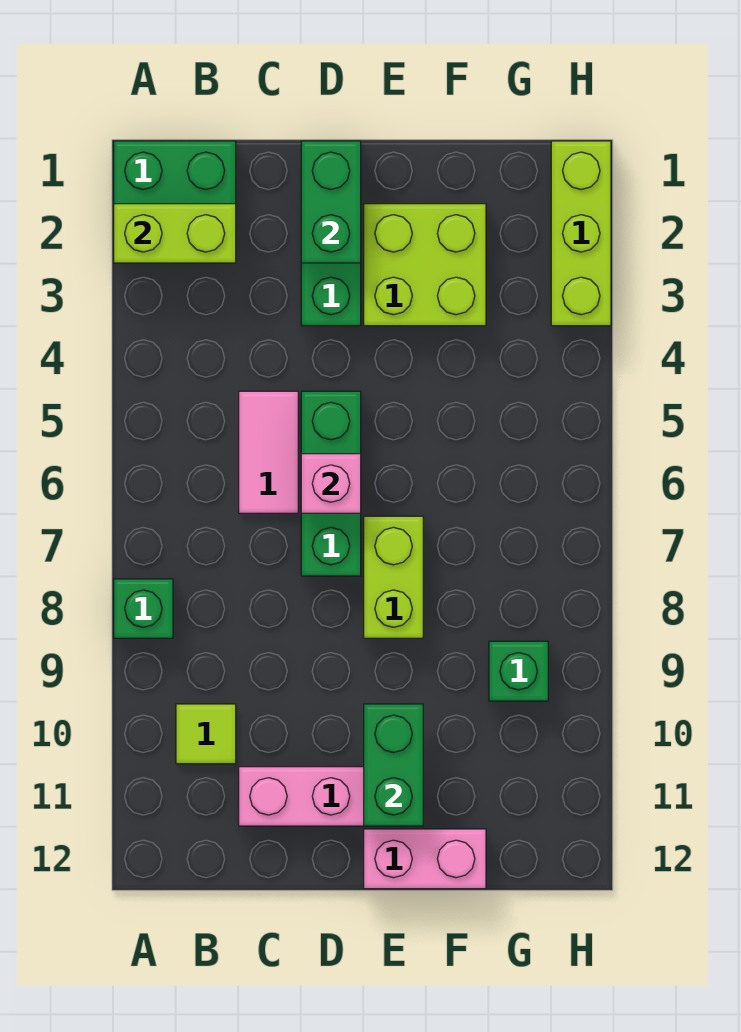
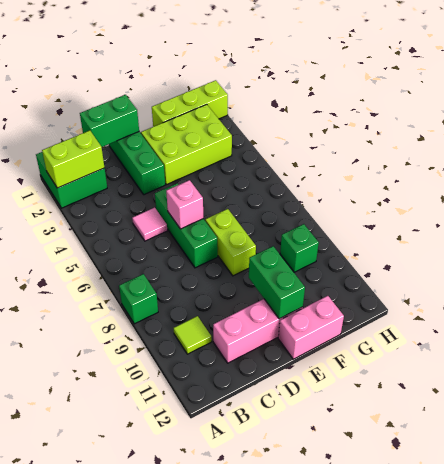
pink 1x2 tile [239,391,298,513] -> pink 1x1 tile [132,208,167,241]
green 1x2 brick [301,141,361,263] -> green 1x2 brick turned to [80,95,139,147]
lime 2x2 brick [364,204,486,326] -> lime 2x3 brick [141,104,232,185]
lime 1x3 brick [551,141,611,326] -> lime 1x3 brick turned to [152,80,228,126]

